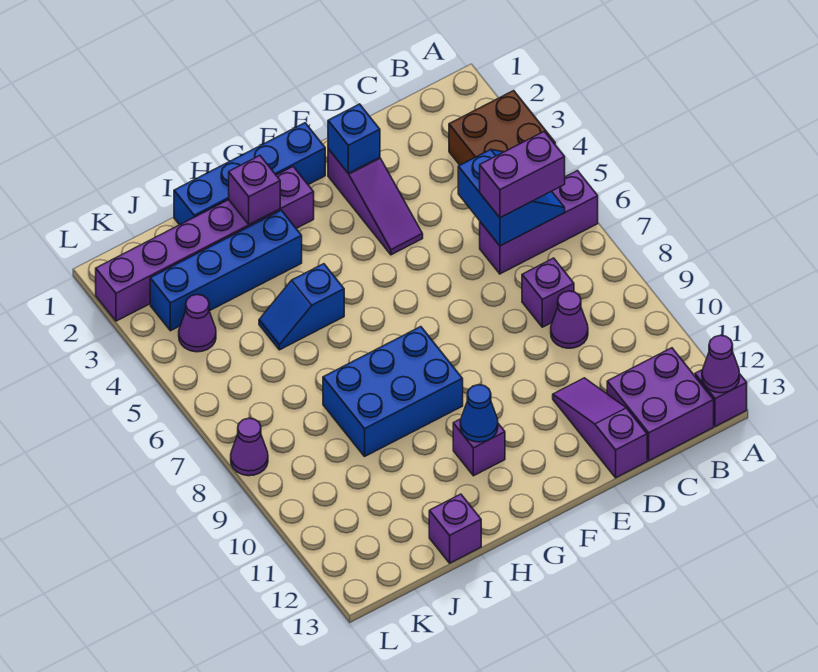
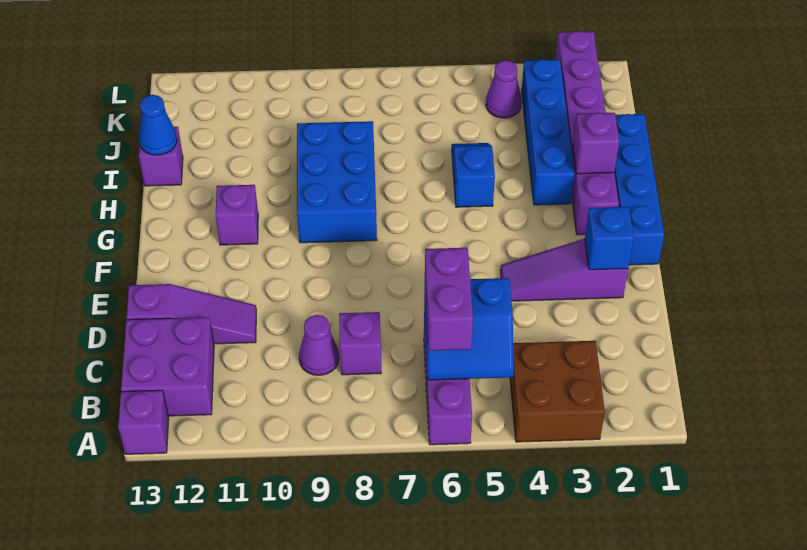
purple 1x1 cone [702,335,740,393] -> none
blue 1x1 cone [460,385,498,442] -> blue 1x1 cone moved to [139,95,177,155]
purple 1x1 cone [231,418,268,476] -> none

